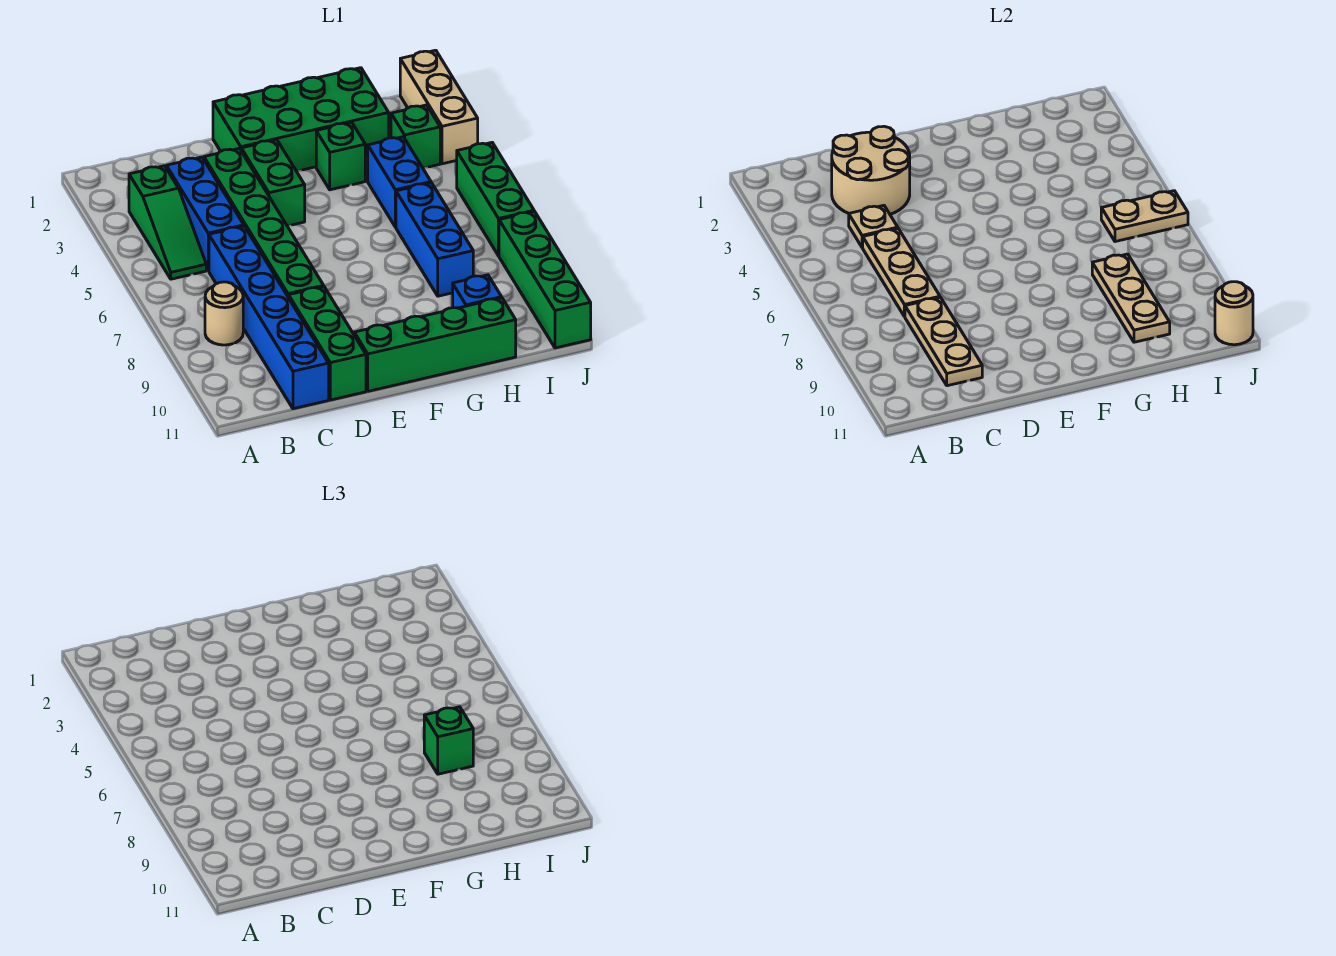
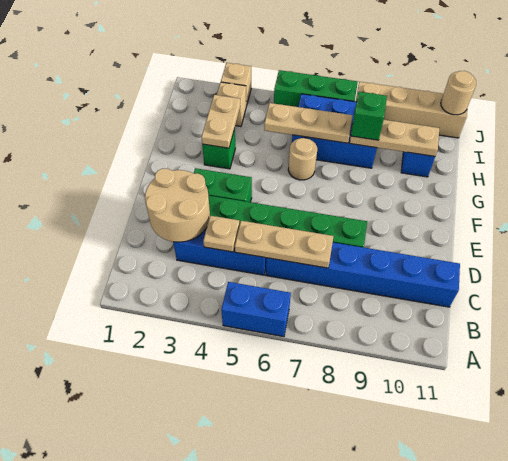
green 1x3 slope [129,166,206,279] -> none
tan 1x1 round brick [205,282,243,345] -> tan 1x1 round brick moved to [288,138,317,180]
tan 1x3 plate [905,298,982,386] -> tan 1x3 plate moved to [264,103,353,143]
green 1x3 brick [289,287,366,400] -> none
green 2x4 brick [213,68,389,171] -> none
green 1x4 brick [354,298,516,391] -> none
blue 1x2 brick [368,137,431,227] -> blue 1x2 brick moved to [221,282,291,337]
blue 1x3 brick [396,183,473,296] -> blue 2x3 brick [292,94,377,168]
green 1x1 brick [391,105,440,168] -> tan 1x1 brick [217,82,246,126]
tan 1x2 plate [1101,191,1188,242] -> tan 1x2 plate moved to [202,95,240,148]
tan 1x3 brick [400,50,478,164] -> tan 1x1 brick [221,63,251,106]
green 1x4 brick [499,211,591,348] -> tan 1x4 brick [356,82,467,138]

